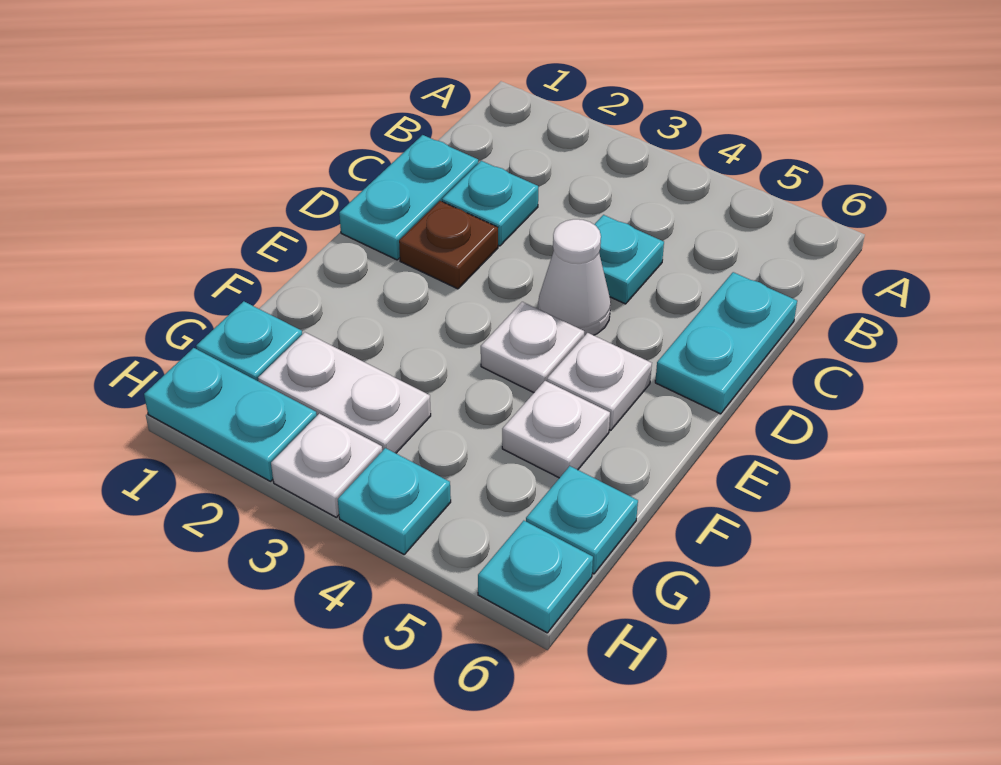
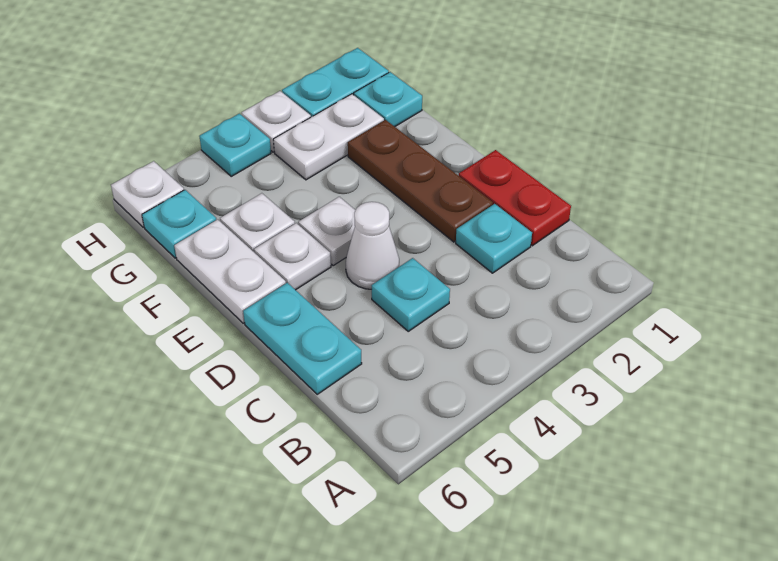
cyan 1x2 plate [339,135,478,260] -> red 1x2 plate [459,150,571,246]
brown 1x1 plate [399,201,498,289] -> brown 1x3 plate [348,120,493,242]
none -> white 1x2 plate [174,219,286,323]
cyan 1x1 plate [478,521,593,633] -> white 1x1 plate [111,161,184,227]

